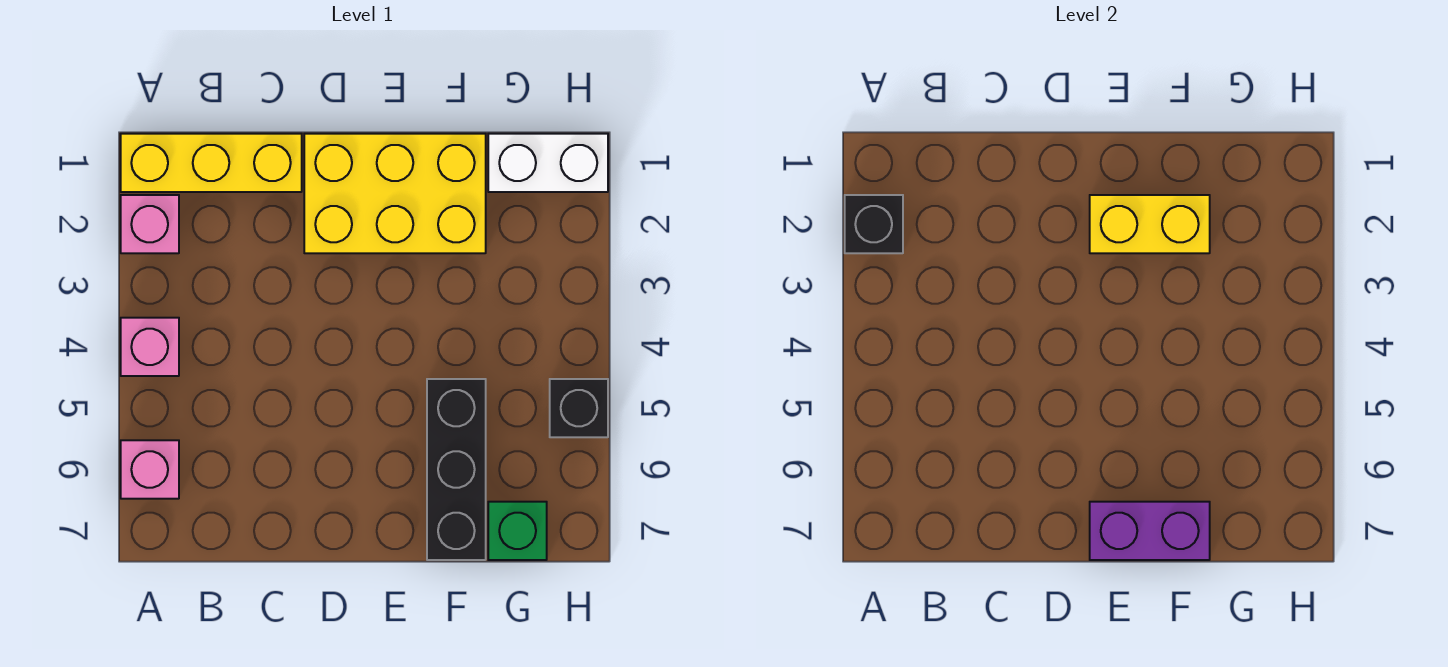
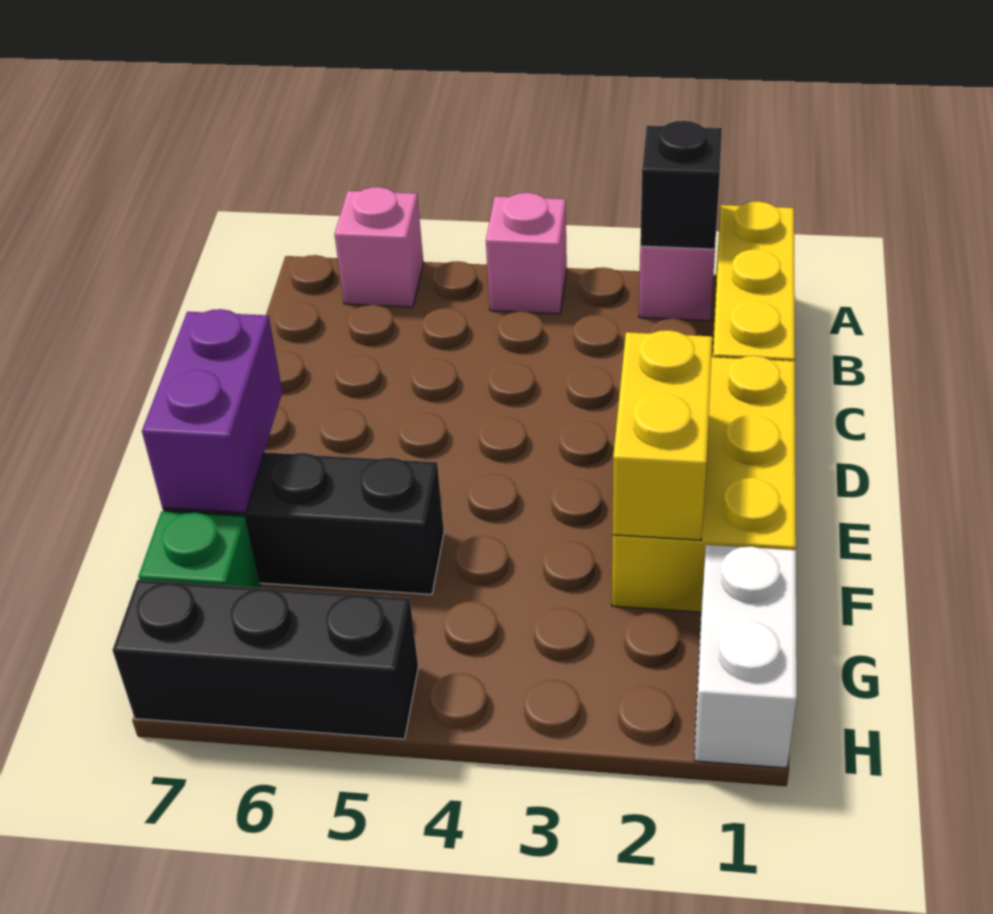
black 1x1 brick [550,379,608,437] -> black 1x3 brick [112,580,418,739]

